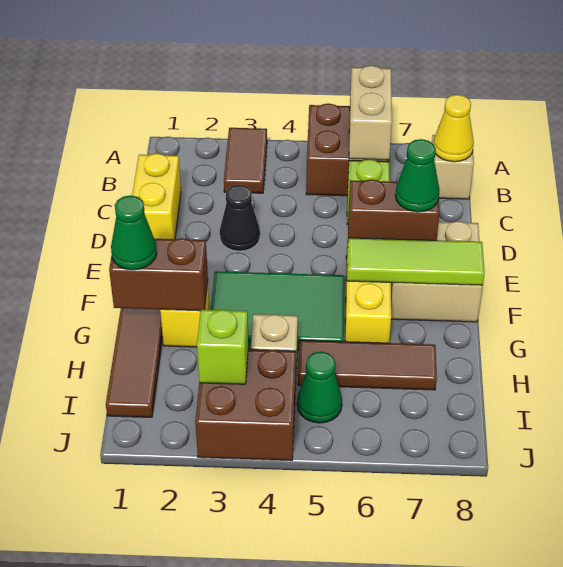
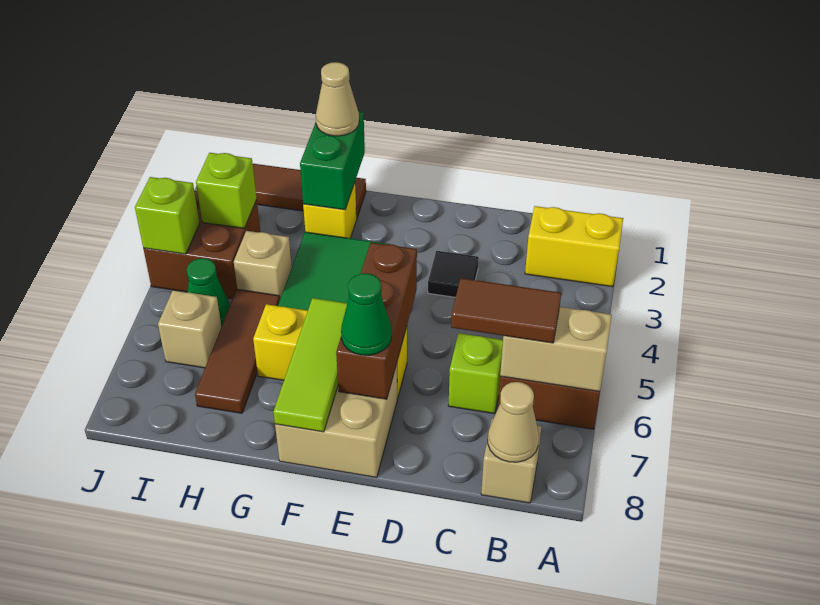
brown 1x2 tile [224,128,267,193] -> brown 1x2 tile moved to [451,278,561,343]
yellow 1x1 cone [433,95,474,162] -> tan 1x1 cone [488,382,539,462]
yellow 1x2 brick [132,153,181,239] -> yellow 1x2 brick moved to [525,206,623,287]
black 1x1 cone [220,185,260,251] -> black 1x1 tile [428,251,479,297]
brown 1x2 brick [348,179,440,240] -> brown 1x3 brick [336,243,417,399]
brown 1x2 brick [109,238,208,311] -> green 1x2 brick [300,111,365,210]
green 1x1 cone [111,195,157,270] -> tan 1x1 cone [316,62,359,136]
none -> tan 1x1 brick [158,290,222,368]
none -> lime 1x1 brick [135,177,199,254]

